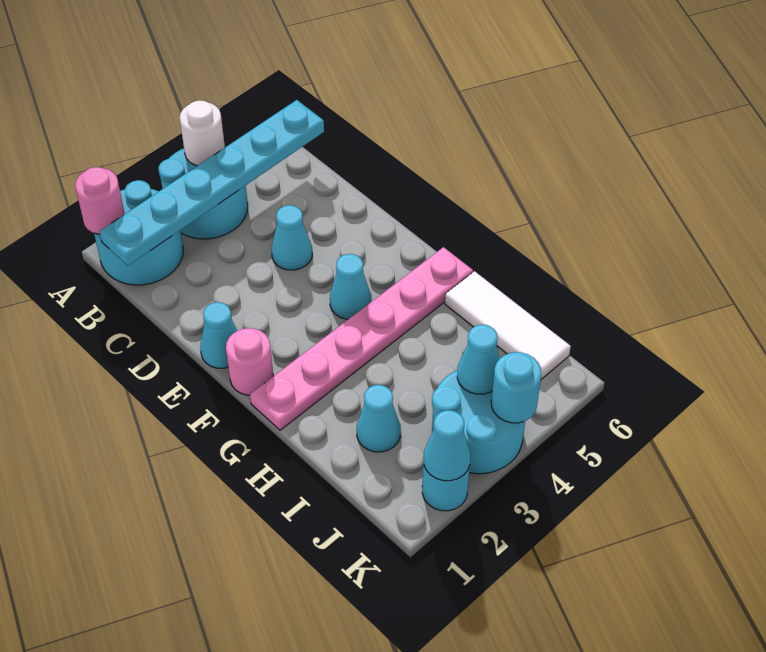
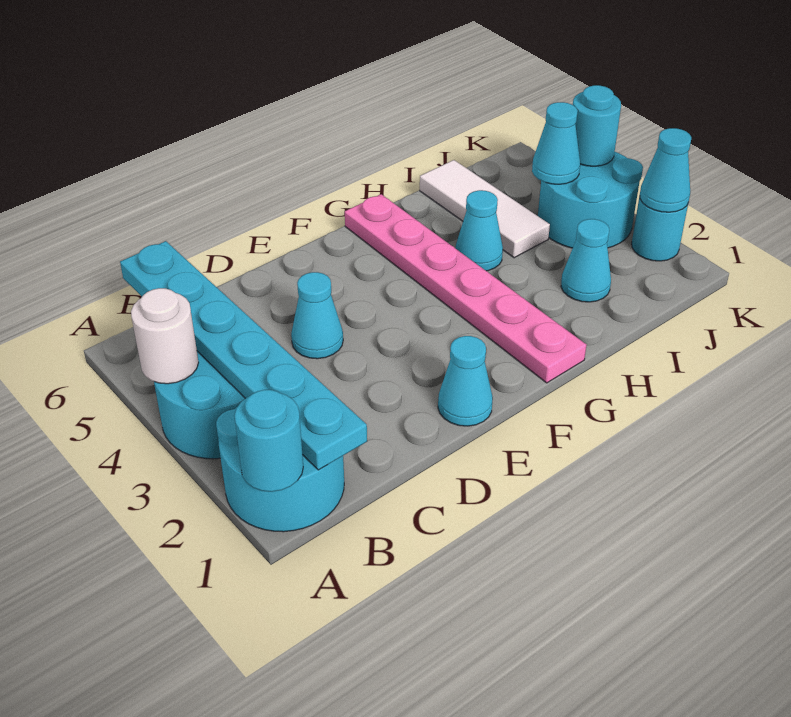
pink 1x1 round brick [75,167,125,234] -> cyan 1x1 round brick [234,390,303,492]
pink 1x1 round brick [226,328,273,395] -> none
cyan 1x1 cone [330,254,371,319] -> cyan 1x1 cone moved to [455,190,503,271]
white 1x3 tile [445,271,571,379] -> white 1x3 tile turned to [420,160,550,258]

